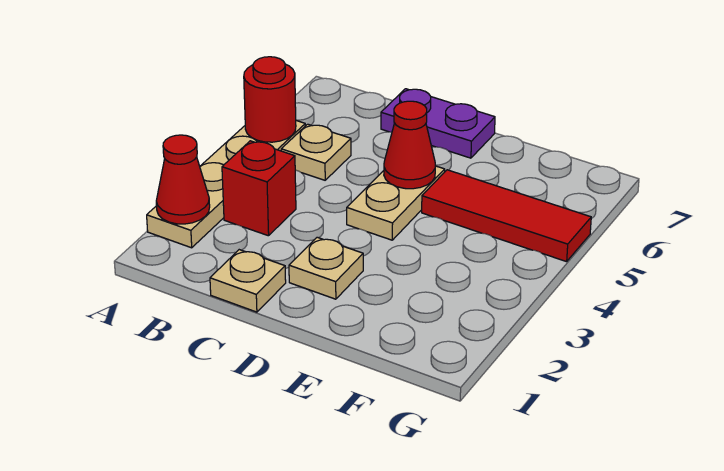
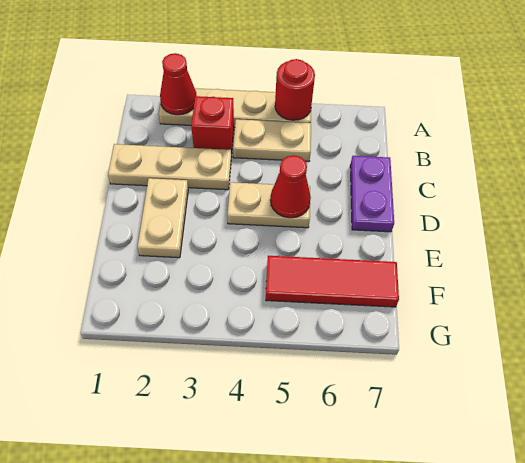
tan 1x1 plate [281,124,351,180] -> tan 1x2 plate [233,119,311,161]
tan 1x1 plate [210,250,286,312] -> tan 1x3 plate [108,144,231,190]
tan 1x1 plate [289,237,363,299] -> tan 1x2 plate [137,178,188,258]
red 1x3 tile [422,170,591,262] -> red 1x3 tile turned to [266,256,399,307]

